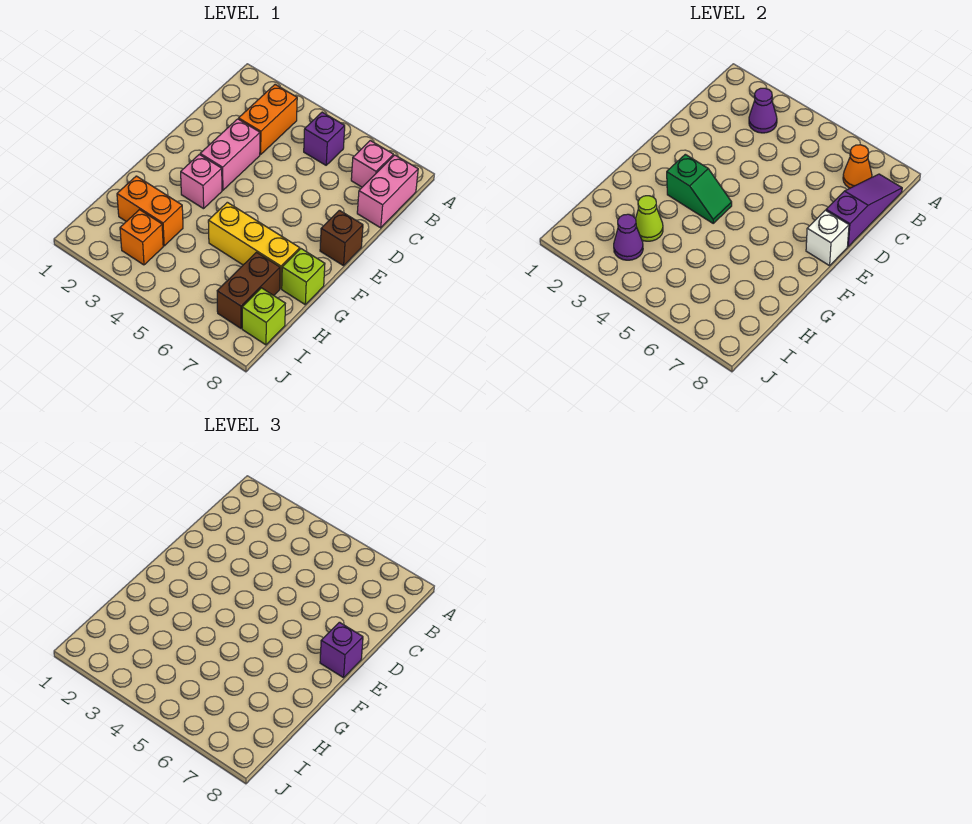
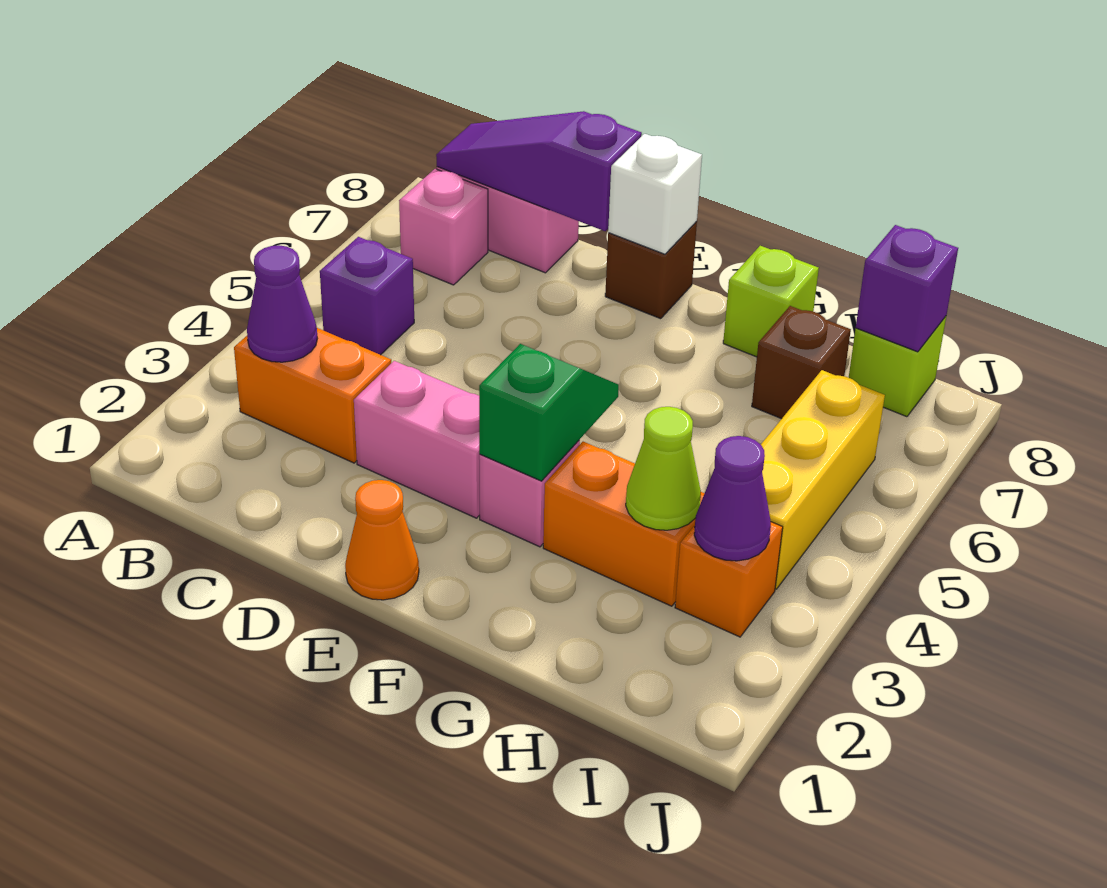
orange 1x1 cone [843,145,872,188] -> orange 1x1 cone moved to [345,480,419,600]
purple 1x1 brick [320,622,363,678] -> purple 1x1 brick moved to [856,225,958,352]
yellow 1x3 brick [208,202,300,289] -> yellow 1x3 brick moved to [761,370,885,589]
orange 1x2 brick [117,176,183,246] -> orange 1x2 brick turned to [543,442,705,606]
brown 1x2 brick [217,252,280,328] -> brown 1x1 brick [752,306,851,419]

